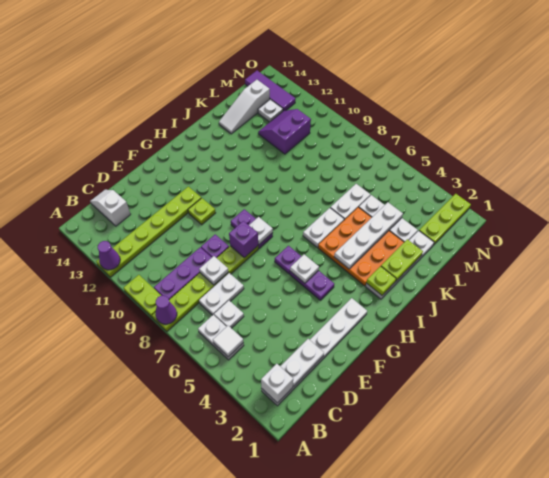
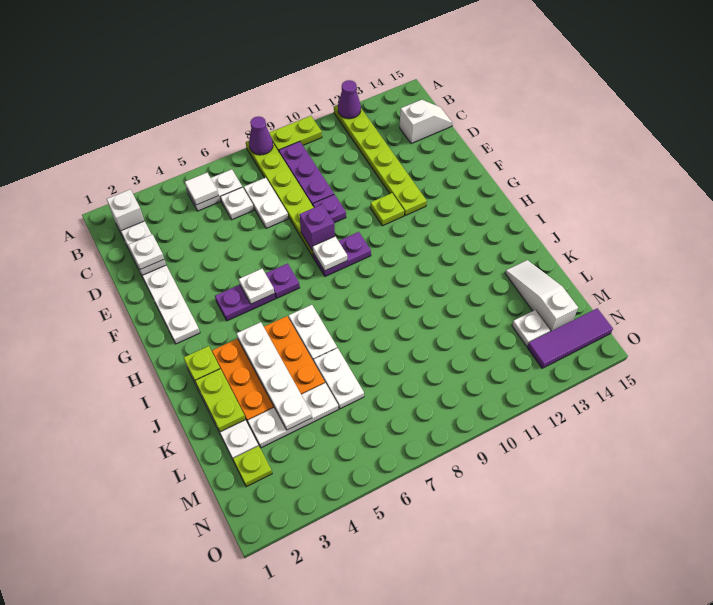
white 1x1 plate [199,256,228,285] -> white 1x1 plate moved to [129,235,164,270]
purple 2x2 slope [258,109,311,154] -> none
lime 1x3 plate [419,194,471,244] -> lime 1x1 plate [233,446,272,487]

